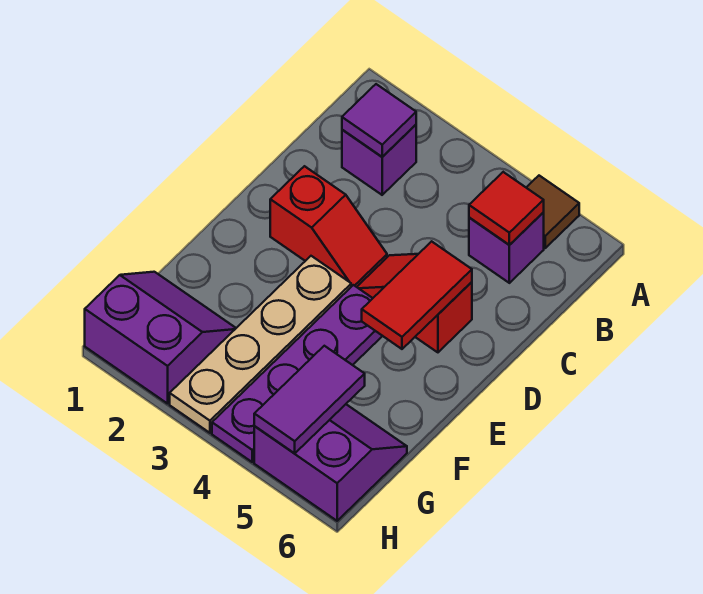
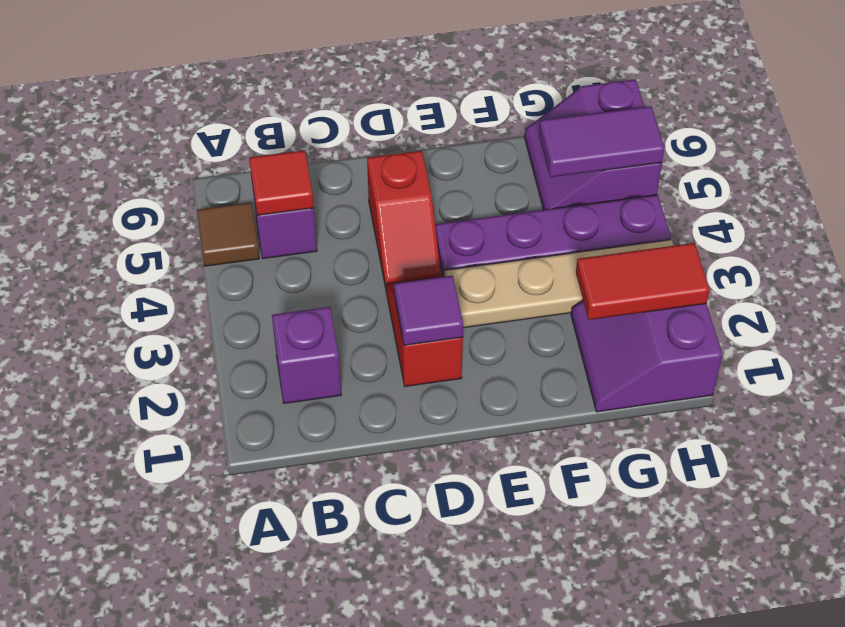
purple 1x1 tile [342,84,416,157] -> purple 1x1 tile moved to [394,276,463,345]
red 1x2 tile [362,241,472,349] -> red 1x2 tile moved to [576,243,710,320]

